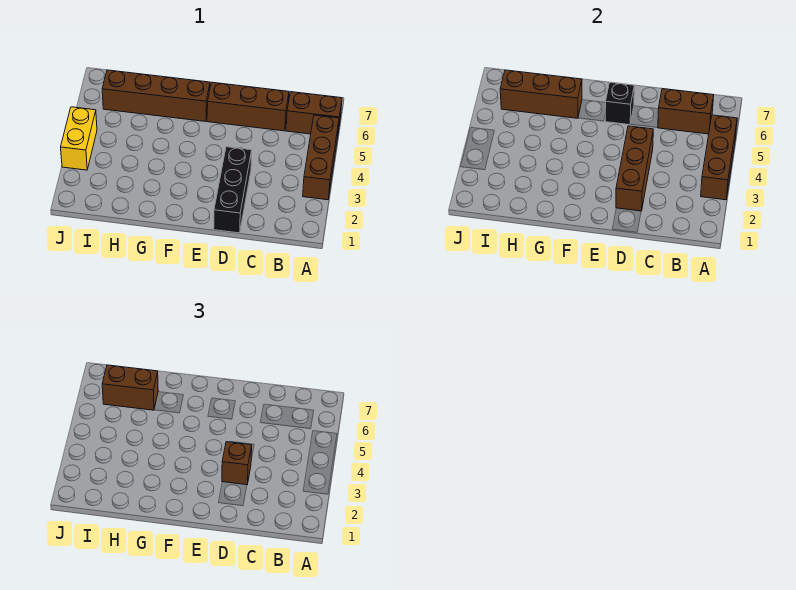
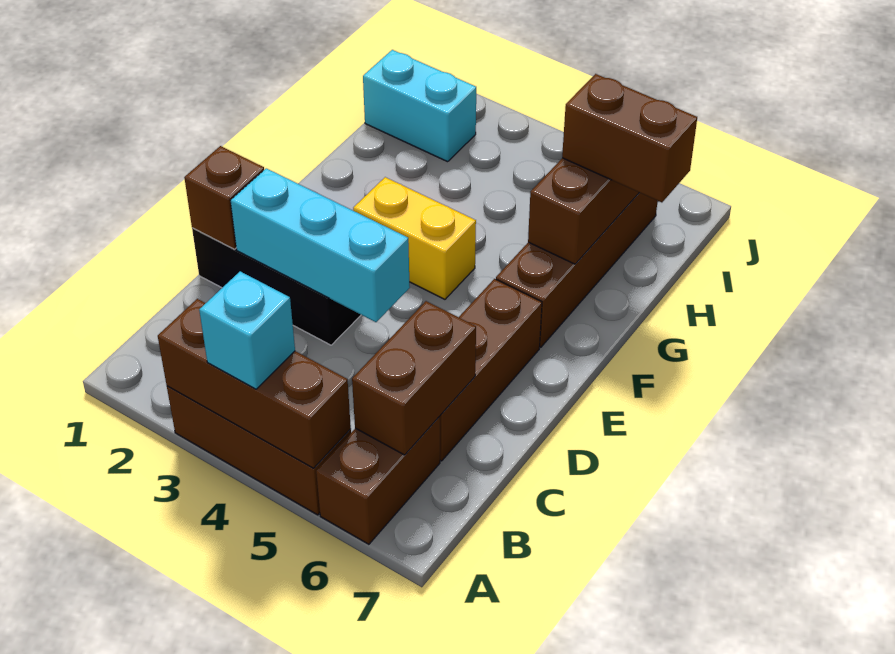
none -> cyan 1x1 brick [199,271,295,389]
brown 1x3 brick [616,126,653,211] -> cyan 1x3 brick [231,168,410,322]
brown 1x1 brick [222,442,252,485] -> brown 1x1 brick moved to [184,146,264,249]
black 1x1 brick [605,82,634,125] -> none
brown 1x2 brick [102,365,158,410] -> brown 1x2 brick turned to [562,74,697,202]
none -> cyan 1x2 brick [363,50,476,162]
yellow 1x2 brick [61,107,97,170] -> yellow 1x2 brick moved to [353,177,476,299]

